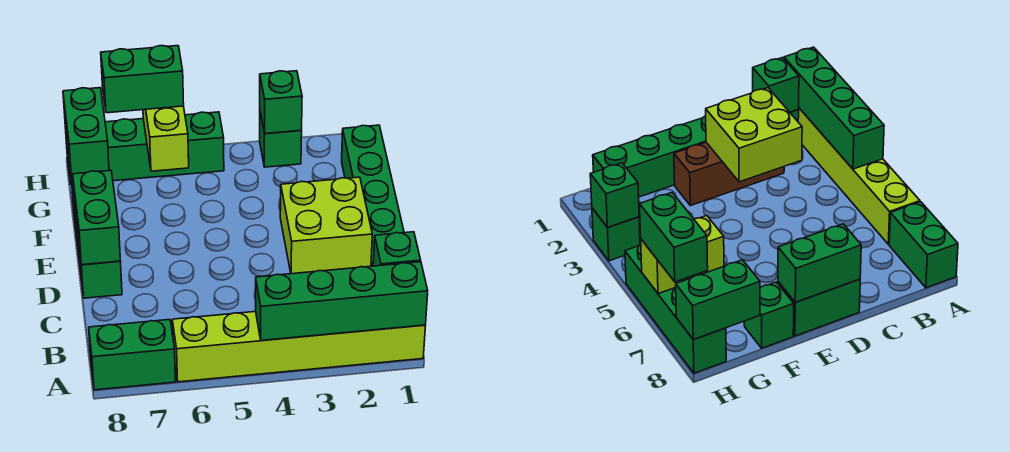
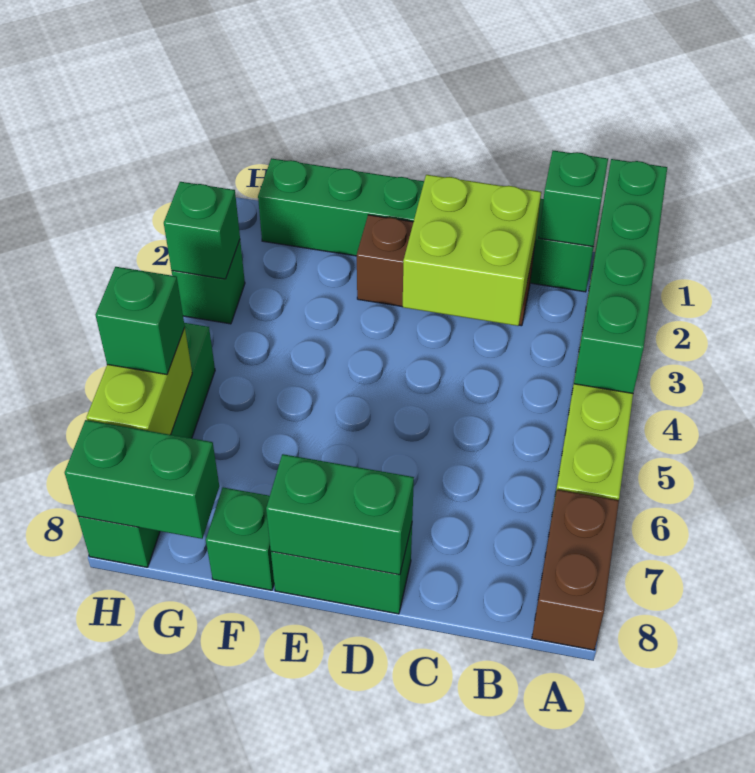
green 1x2 brick [89,320,176,390] -> brown 1x2 brick [532,490,619,650]
lime 1x2 brick [143,106,189,171] -> lime 1x2 brick turned to [86,328,192,435]
green 1x2 brick [101,46,184,113] -> green 1x1 brick [96,267,185,375]

